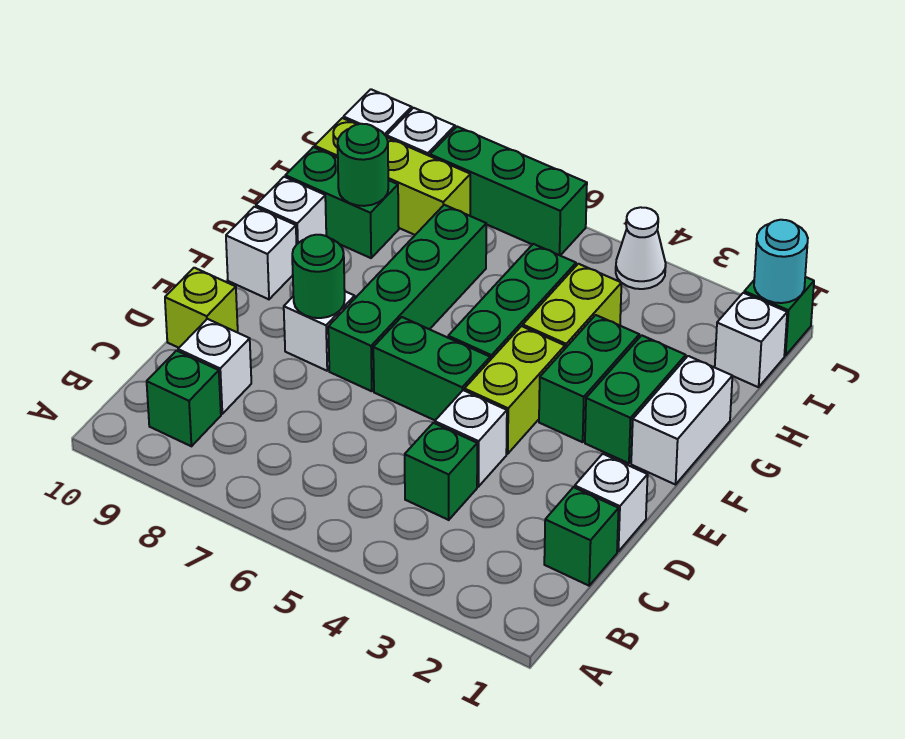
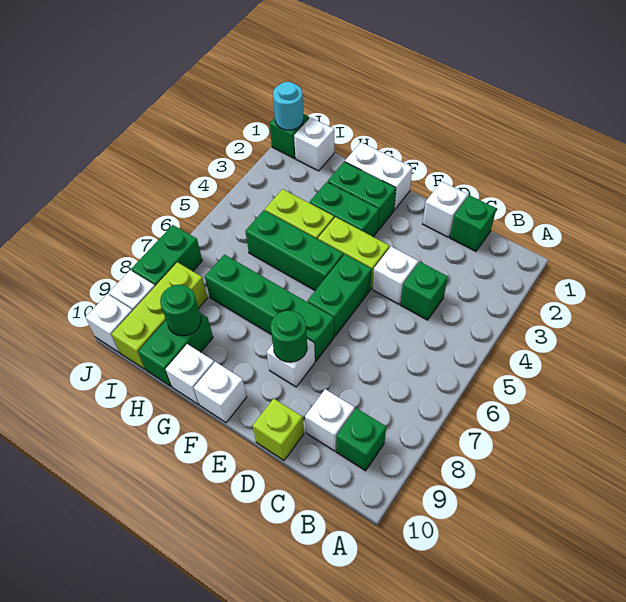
white 1x1 cone [616,207,666,289] -> none
green 1x3 brick [430,127,587,255] -> green 1x2 brick [131,225,202,286]

